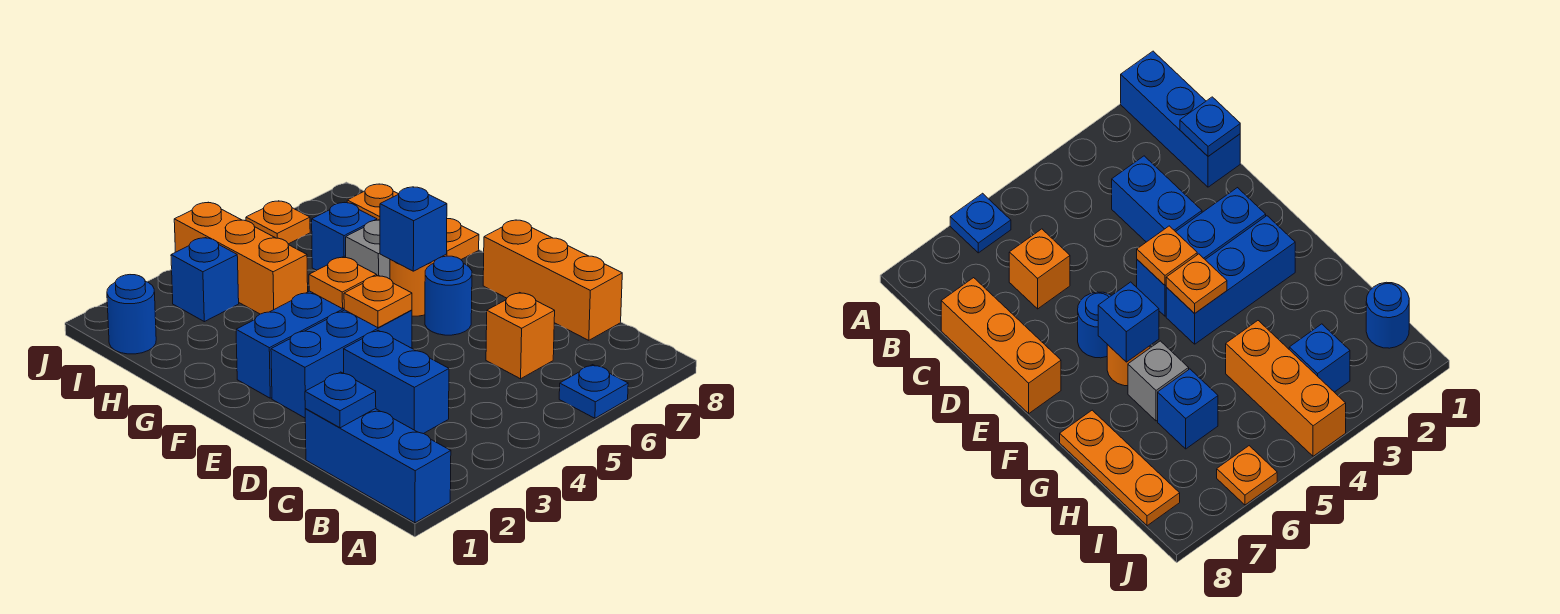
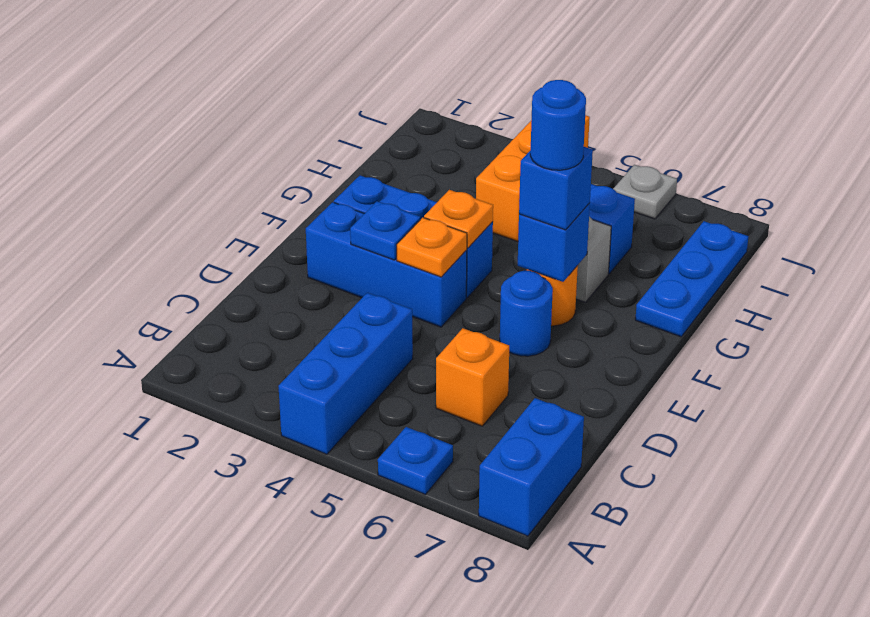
blue 1x3 brick [305,409,451,523] -> blue 1x3 brick moved to [278,293,413,454]
blue 1x1 plate [305,372,376,428] -> blue 1x1 plate moved to [350,201,420,260]
blue 1x2 brick [344,330,449,434] -> blue 1x2 brick moved to [479,398,584,536]
orange 1x3 brick [483,220,622,340] -> none
orange 1x3 plate [347,184,479,259] -> blue 1x3 plate [635,221,748,337]
blue 1x1 round brick [107,275,156,354] -> blue 1x1 round brick moved to [530,80,586,170]
blue 1x1 brick [171,238,239,322] -> blue 1x1 brick moved to [519,147,593,230]
orange 1x1 plate [246,201,310,244] -> grey 1x1 plate [613,165,677,219]

